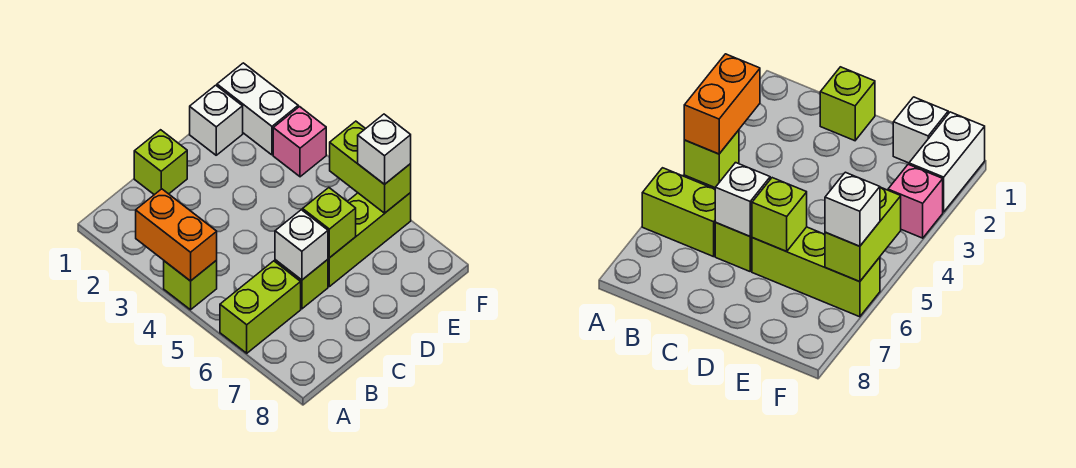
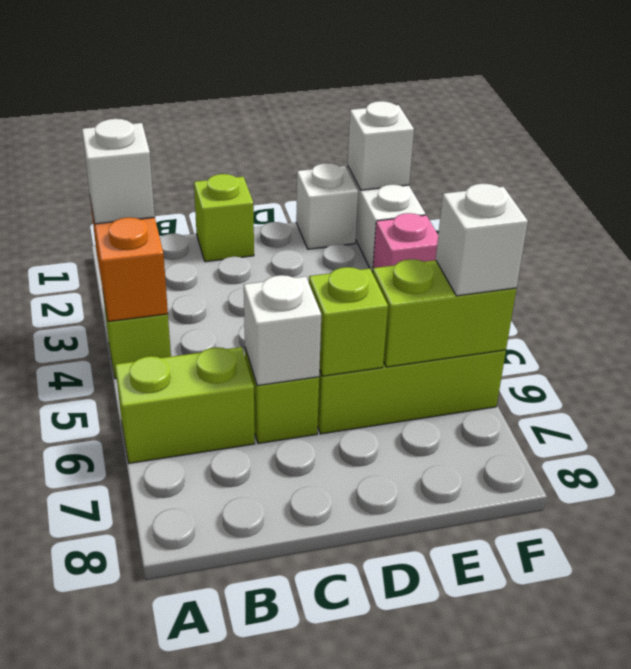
none -> white 1x1 brick [82,119,155,224]
none -> white 1x1 brick [348,101,414,190]
lime 1x2 brick [330,121,411,213] -> lime 1x2 brick turned to [373,259,516,367]

